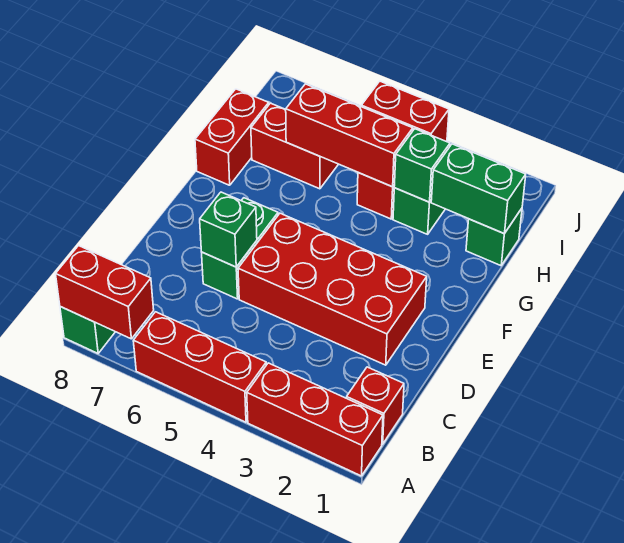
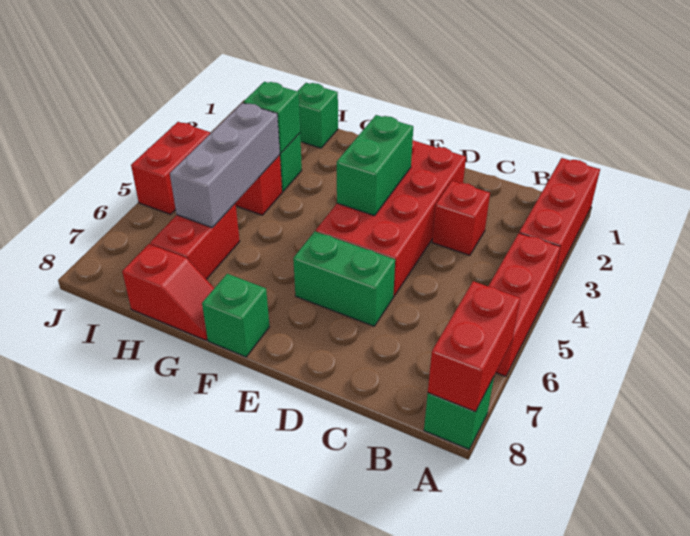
red 1x1 brick [347,367,404,444] -> red 1x1 brick moved to [432,181,490,255]
green 1x1 brick [200,192,257,267] -> green 1x1 brick moved to [202,274,269,357]
red 1x2 brick [195,89,269,185] -> red 1x2 slope [122,244,214,340]
green 1x2 brick [431,144,526,234] -> green 1x2 brick moved to [337,115,413,216]
red 1x3 brick [286,84,413,187] -> grey 1x3 brick [170,103,280,228]

